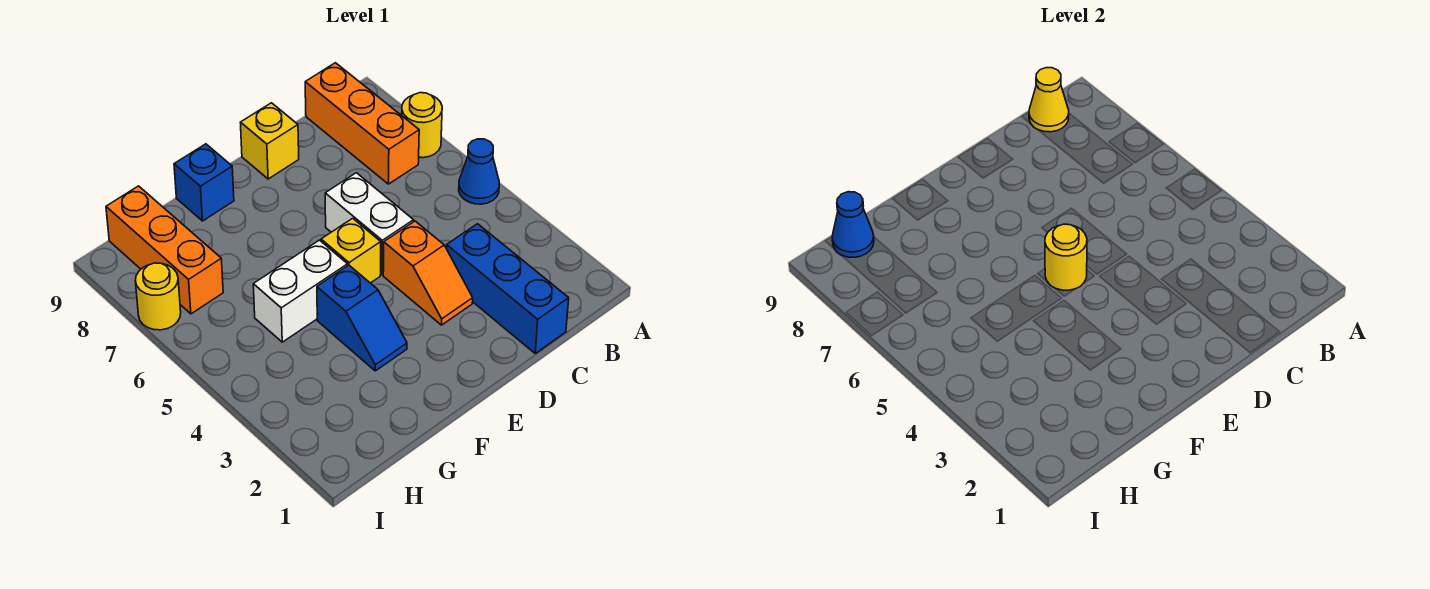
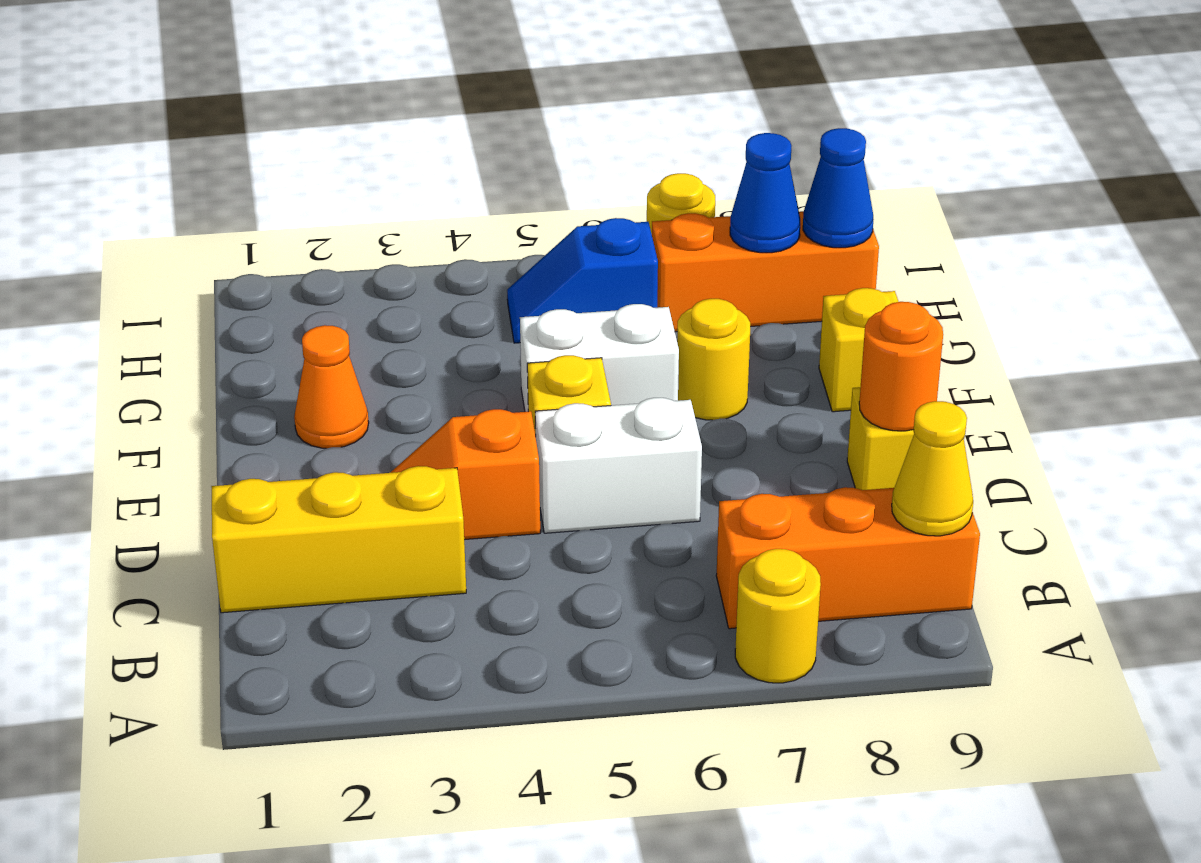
blue 1x1 cone [459,139,499,204] -> blue 1x1 cone moved to [730,133,800,253]
blue 1x3 brick [446,224,569,353] -> yellow 1x3 brick [211,466,466,613]
none -> orange 1x1 round brick [859,302,943,431]
yellow 1x1 round brick [1045,224,1087,290] -> yellow 1x1 round brick moved to [677,299,750,420]
none -> orange 1x1 cone [294,325,369,448]
blue 1x2 slope [317,265,407,371] -> blue 1x2 slope moved to [507,218,658,343]
white 1x2 brick [253,240,348,342] -> white 1x2 brick turned to [520,304,679,412]
blue 1x1 brick [174,144,234,221] -> yellow 1x1 brick [819,288,899,412]

